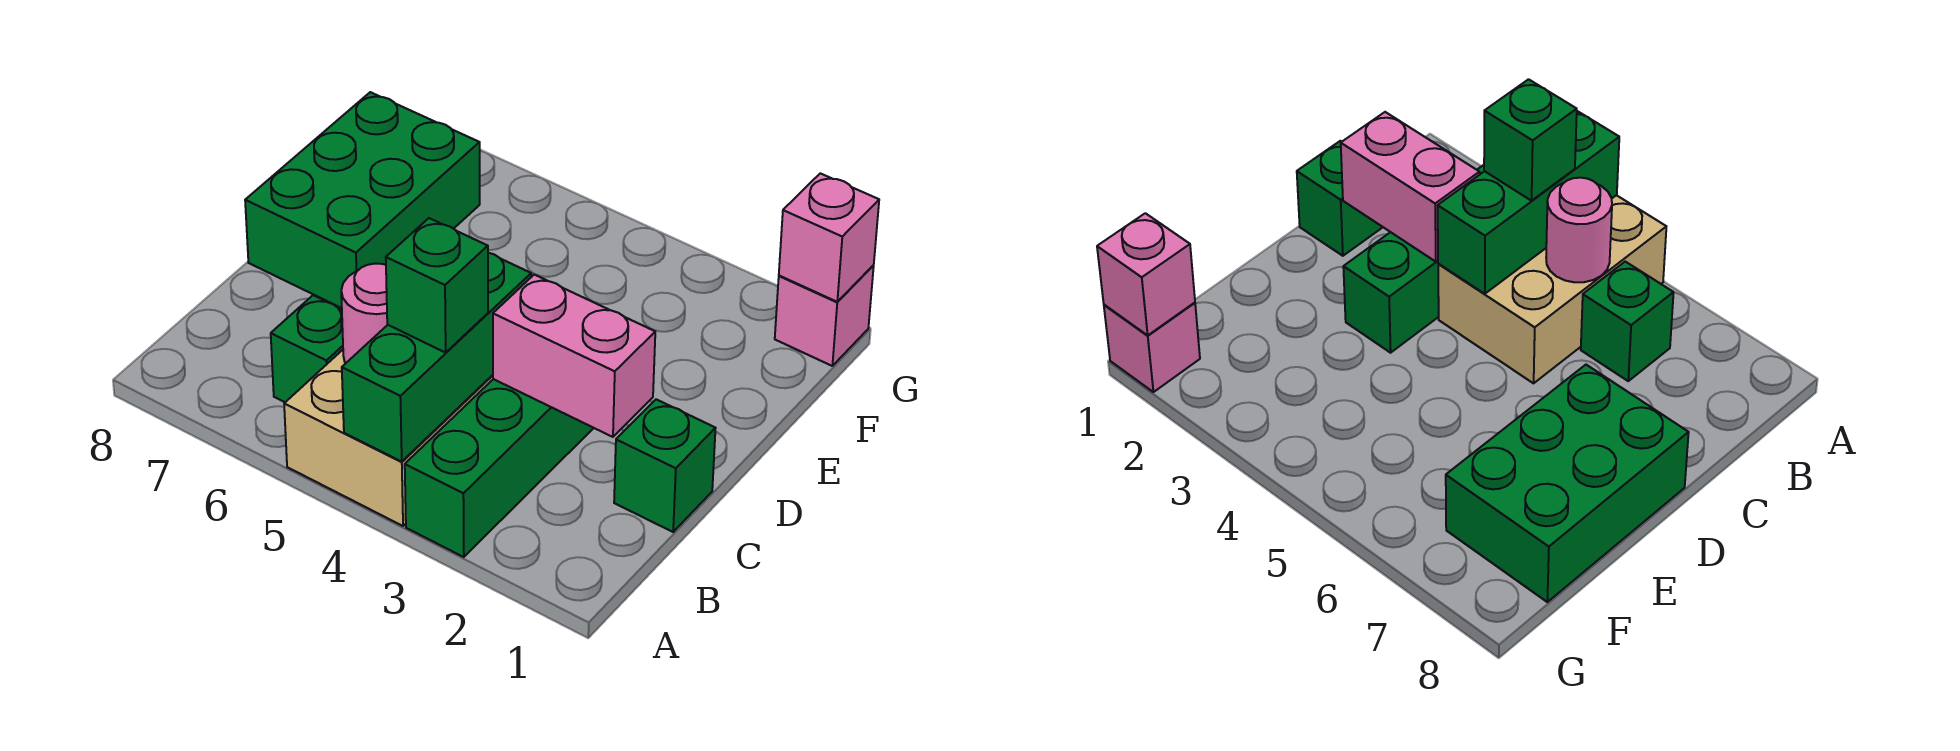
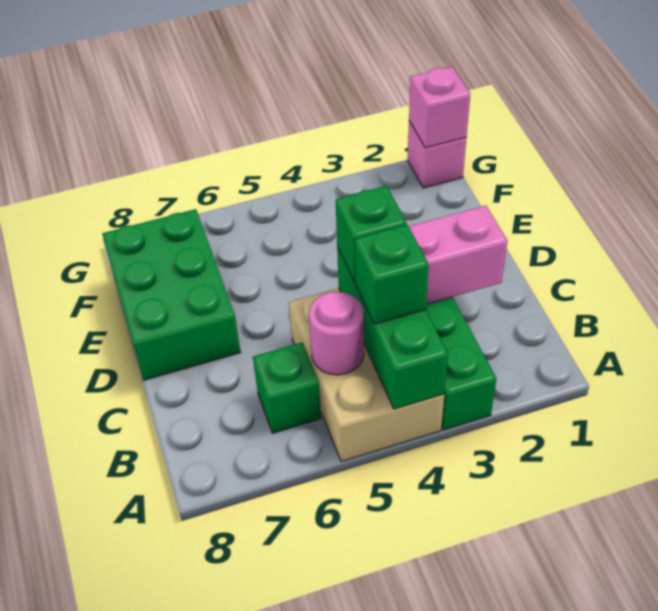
green 1x1 brick [614,399,716,532] -> green 1x1 brick moved to [336,186,407,282]

